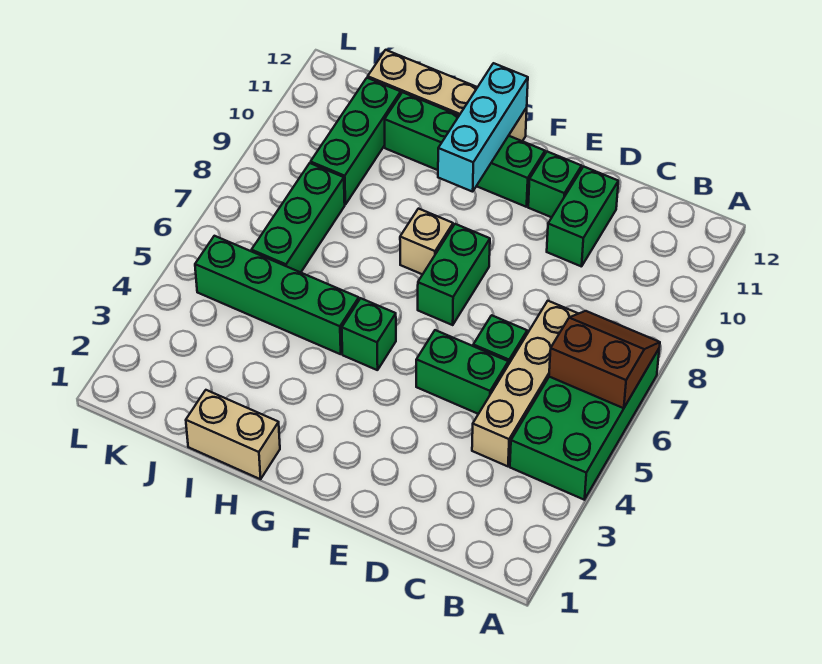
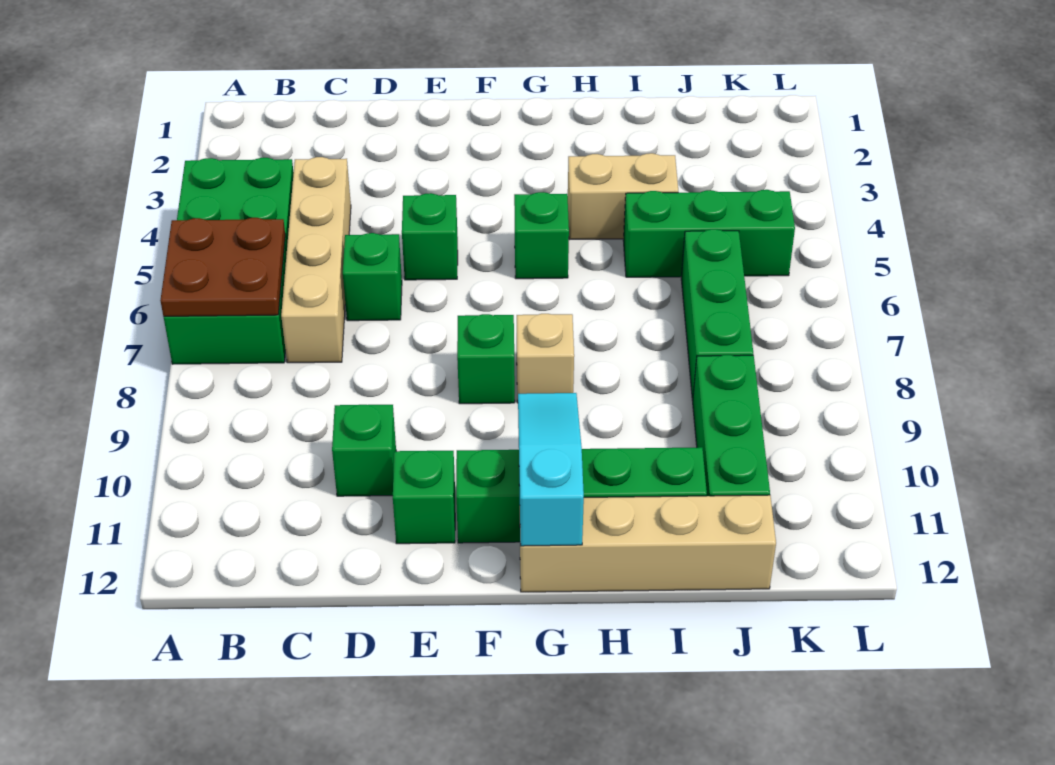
brown 2x2 slope [549,311,660,408] -> brown 2x2 plate [160,218,285,316]
green 1x2 brick [416,330,508,414] -> green 1x1 brick [402,193,458,280]
green 1x2 brick [547,166,618,267] -> green 1x1 brick [332,405,396,496]
green 1x2 brick [418,224,490,325] -> green 1x1 brick [457,314,515,404]
cyan 1x3 brick [438,63,528,192] -> cyan 1x3 slope [518,393,584,546]
tan 1x2 brick [186,390,280,479] -> tan 1x2 brick moved to [568,153,678,240]
green 1x4 brick [195,236,359,354] -> green 1x3 brick [623,190,795,277]

